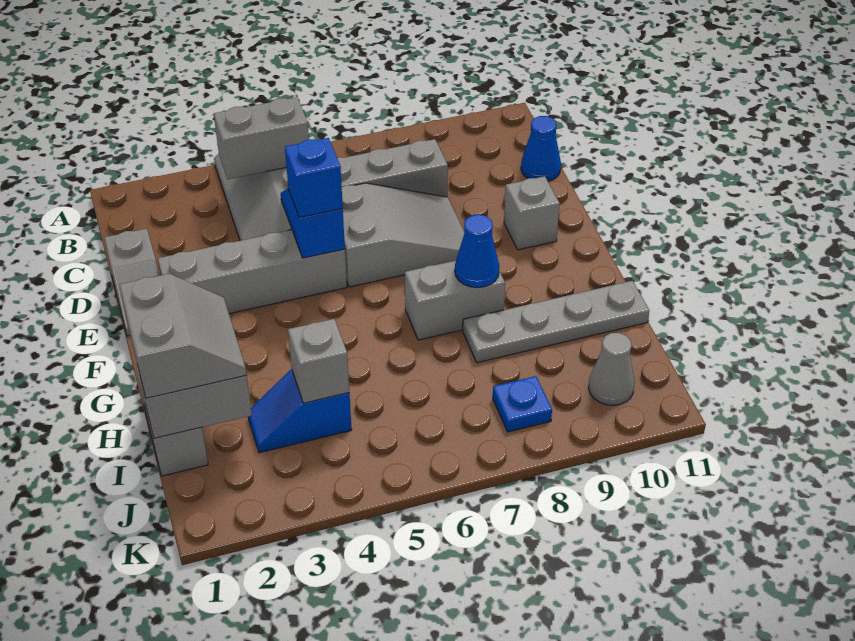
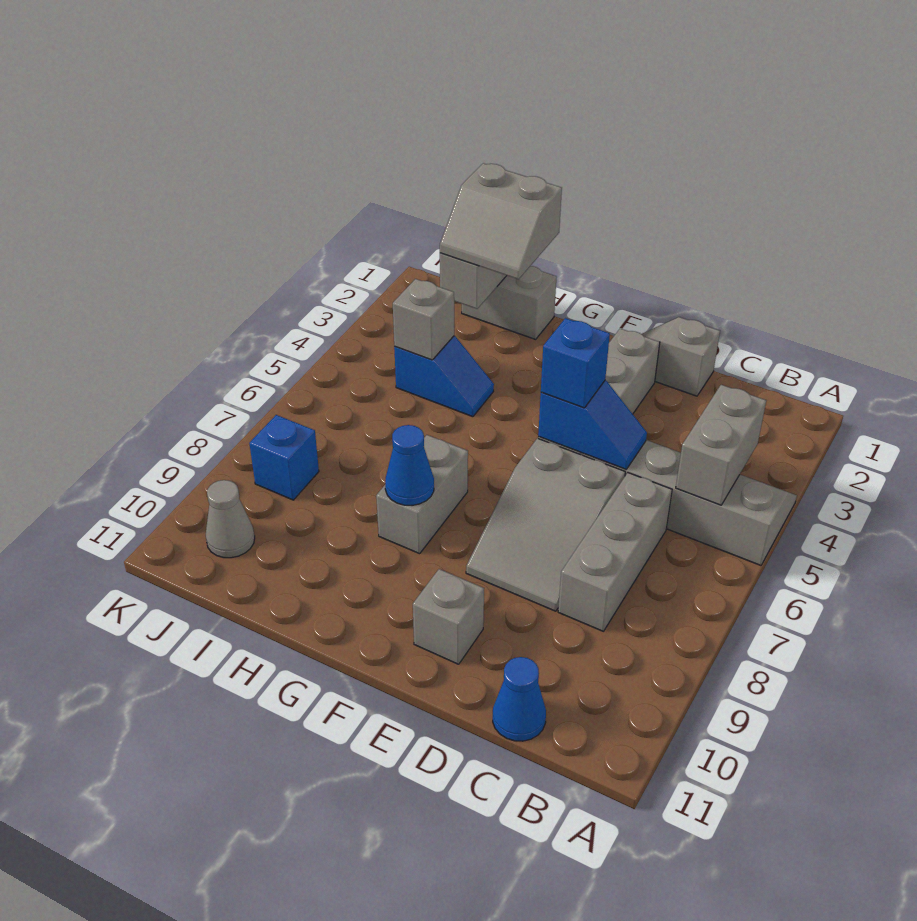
grey 1x4 plate [463,281,649,363] -> none
blue 1x2 slope [248,369,352,453] -> blue 1x2 slope turned to [394,336,494,417]
blue 1x1 plate [493,376,552,432] -> blue 1x1 brick [249,415,319,500]

